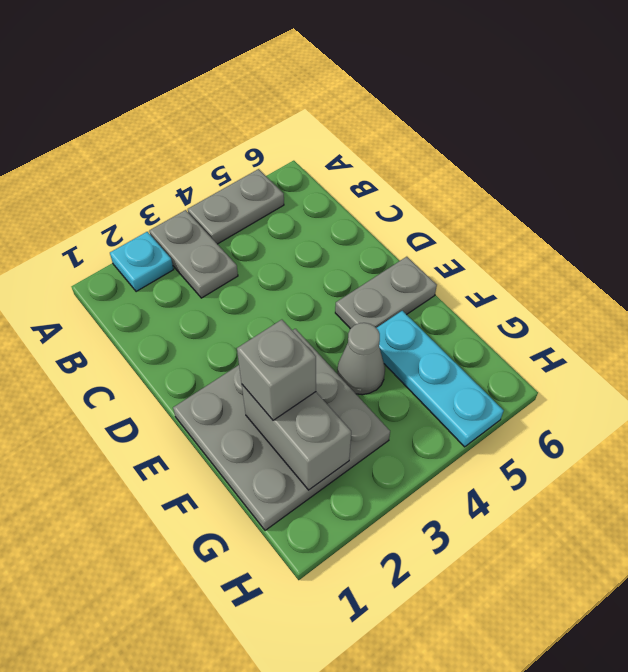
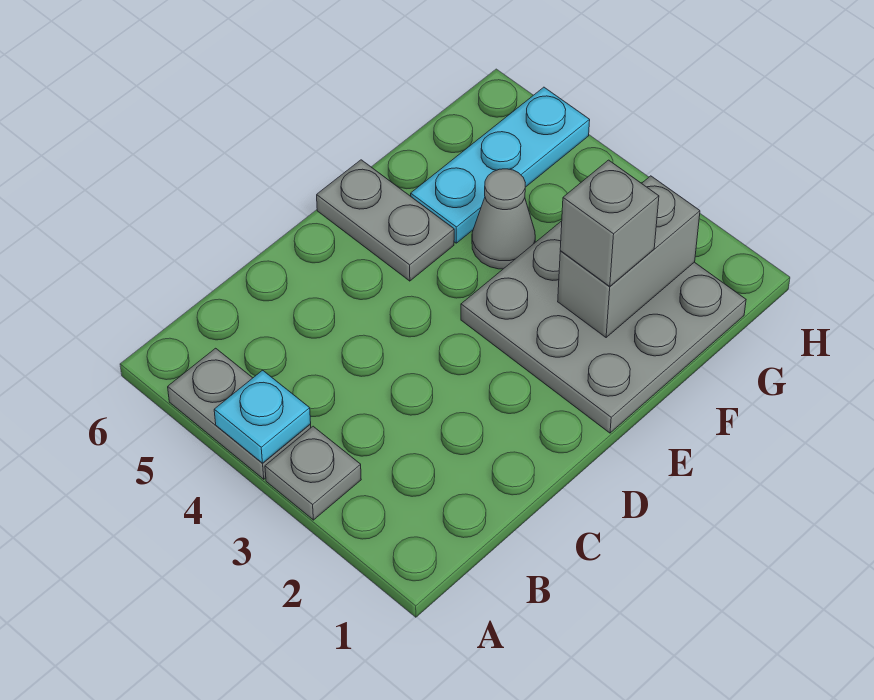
cyan 1x1 plate [110,232,174,292] -> cyan 1x1 plate moved to [214,370,311,463]
grey 1x2 plate [149,210,238,298] -> grey 1x1 plate [265,426,361,520]

